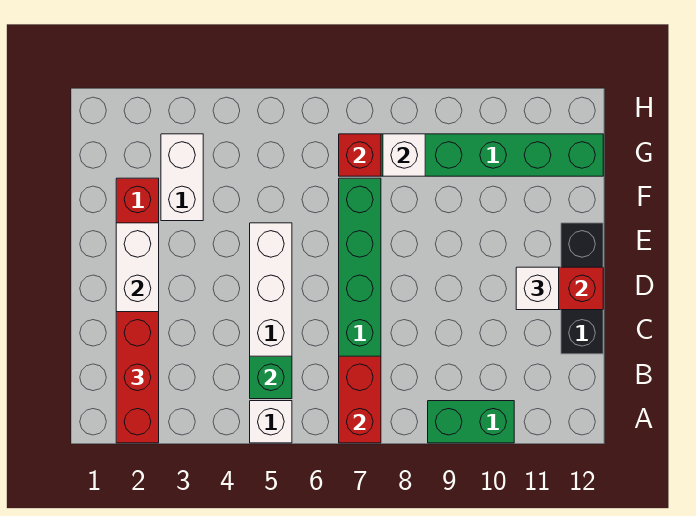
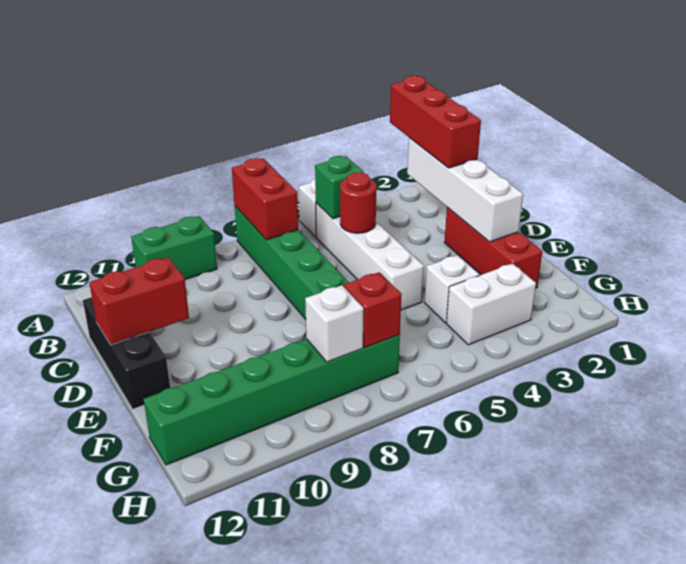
none -> red 1x1 round brick [340,172,377,233]
white 1x1 brick [516,267,559,310] -> white 1x1 brick moved to [424,255,479,323]
white 1x2 brick [161,134,203,221] -> white 1x2 brick turned to [446,263,536,345]

